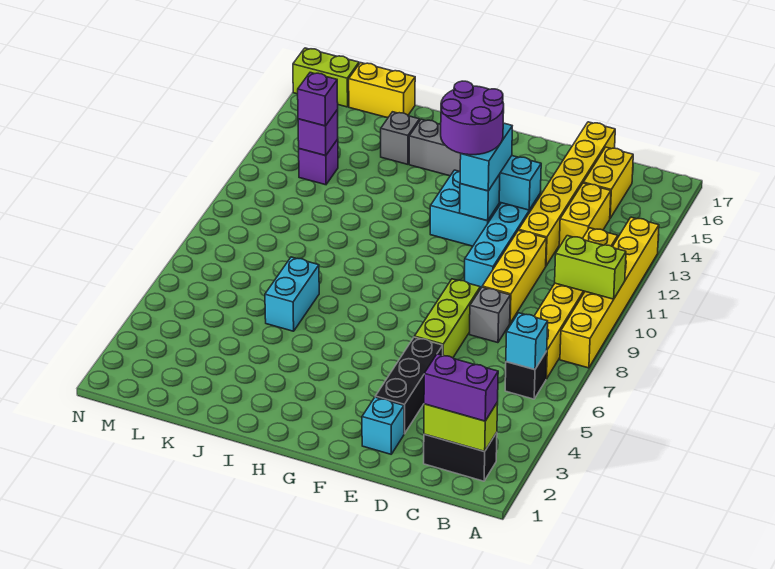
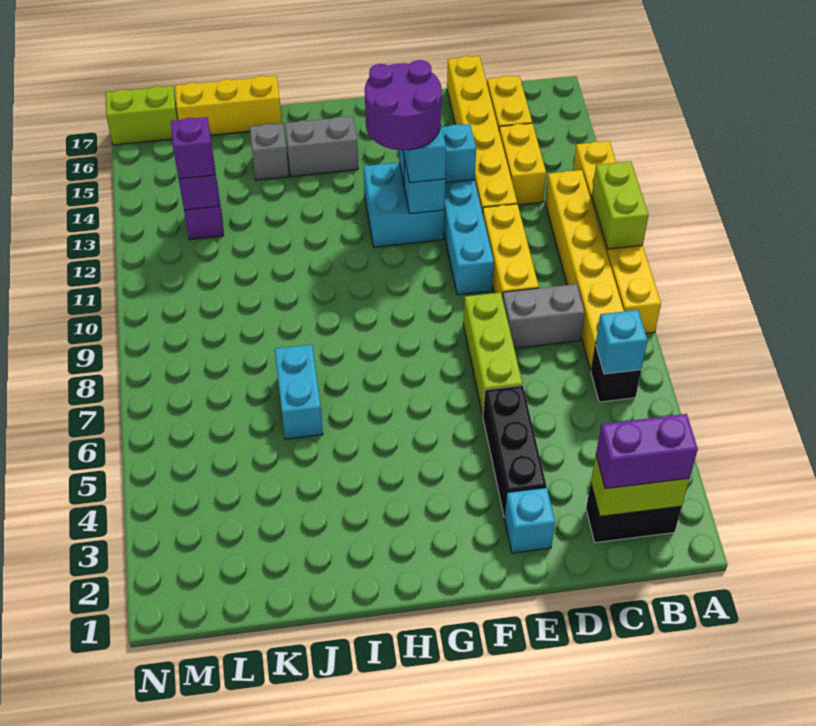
lime 1x2 brick [555,236,626,299] -> lime 1x2 brick turned to [592,161,649,249]
grey 1x1 brick [470,287,510,343] -> grey 1x2 brick [502,284,585,348]
yellow 1x2 brick [349,63,415,117] -> yellow 1x3 brick [175,76,282,135]

